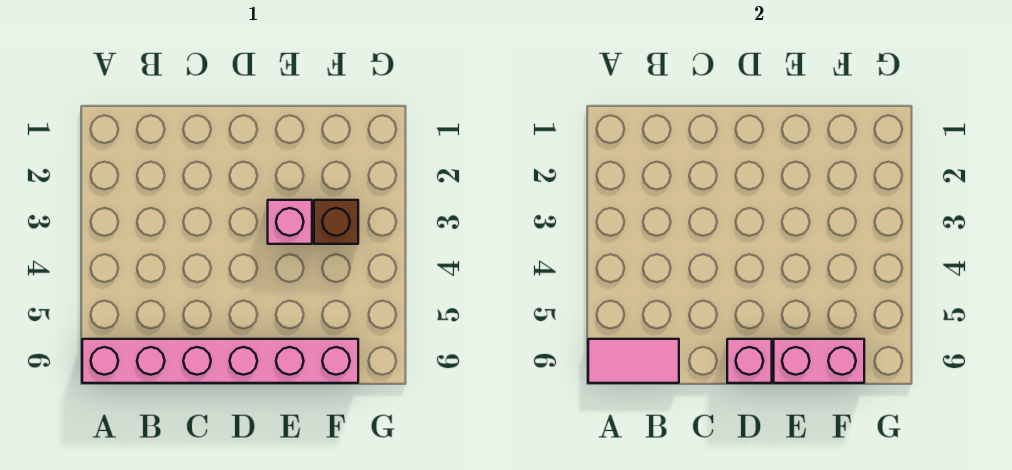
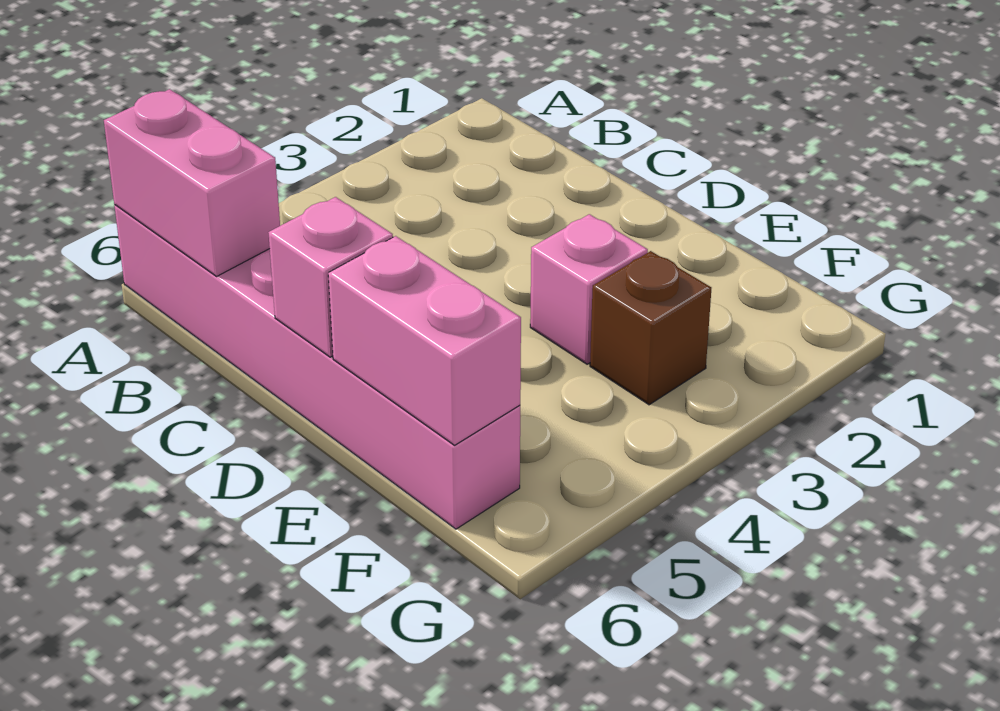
pink 1x2 tile [588,339,679,383] -> pink 1x2 brick [104,89,280,276]

